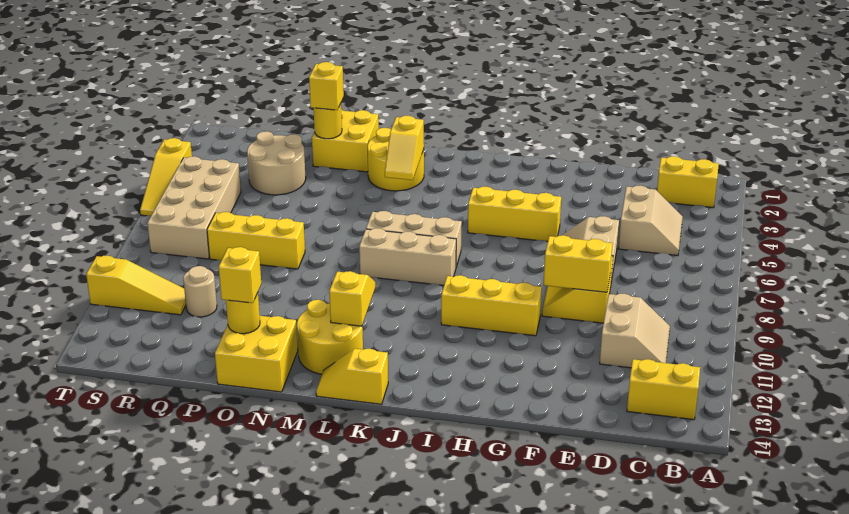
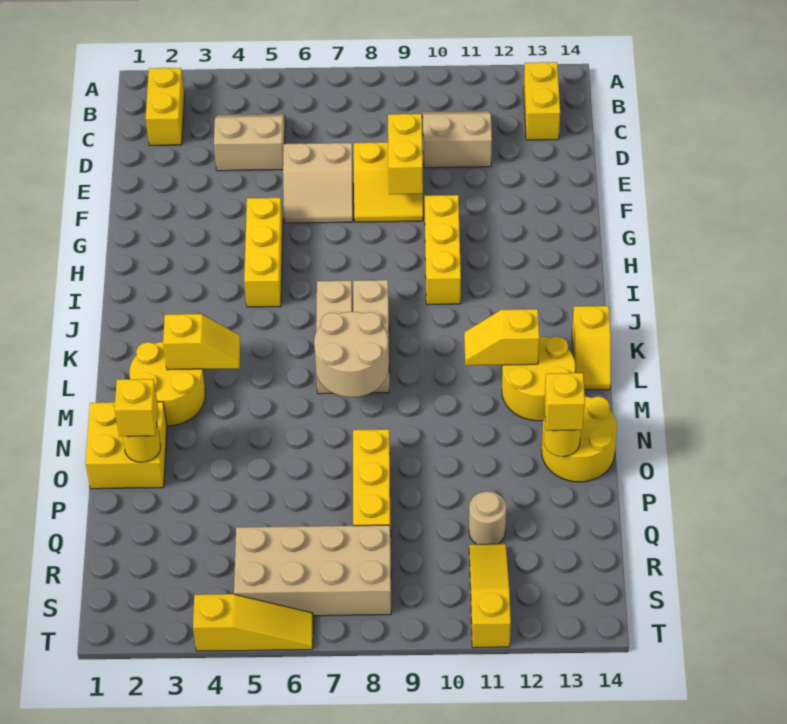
yellow 2x2 brick [215,316,298,392] -> yellow 2x2 round brick [542,396,617,482]
tan 2x2 round brick [247,131,306,195] -> tan 2x2 round brick moved to [314,312,389,397]

